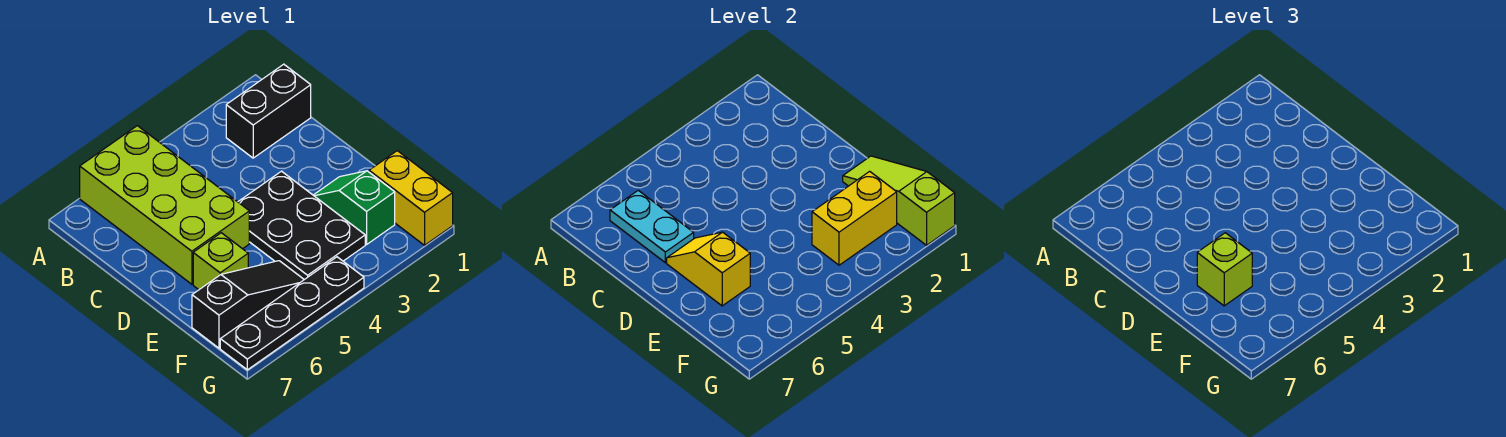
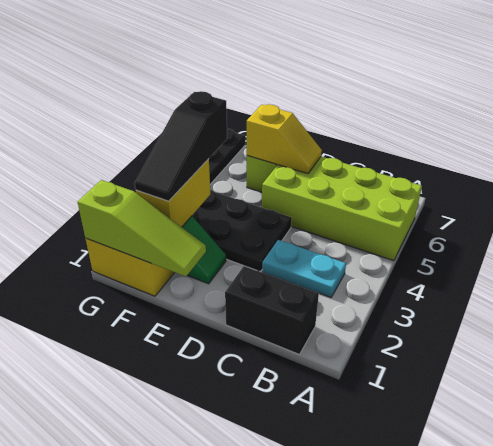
black 1x2 brick [226,64,311,158] -> black 1x2 brick turned to [225,266,319,355]
cyan 1x2 plate [610,190,694,263] -> cyan 1x2 plate moved to [262,240,346,297]
lime 1x1 brick [1197,233,1252,306] -> none
black 1x3 slope [192,261,304,348] -> black 1x3 slope moved to [135,91,227,201]

